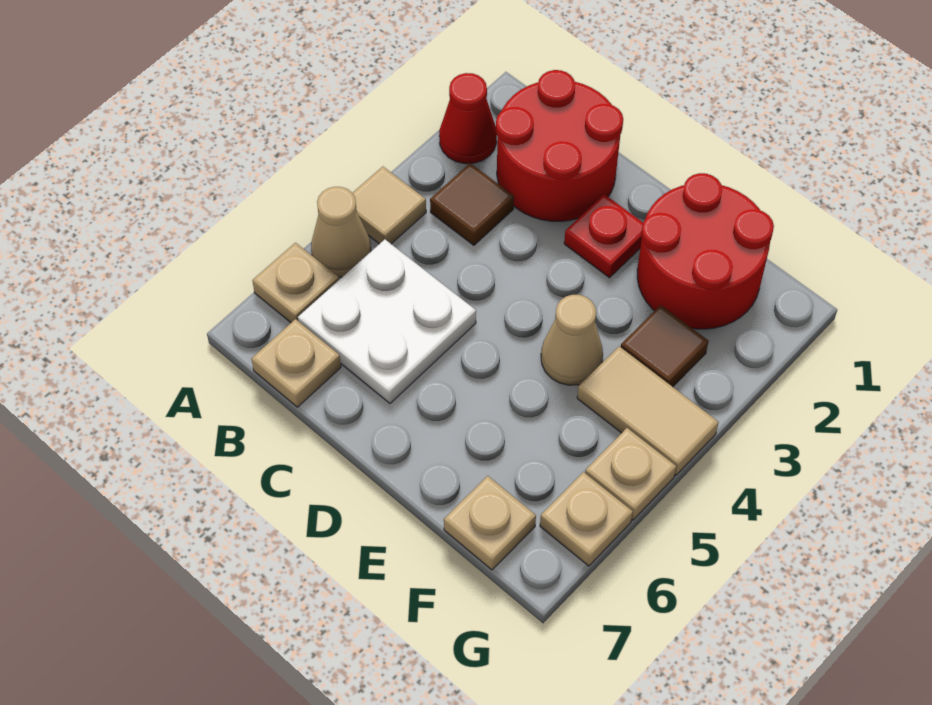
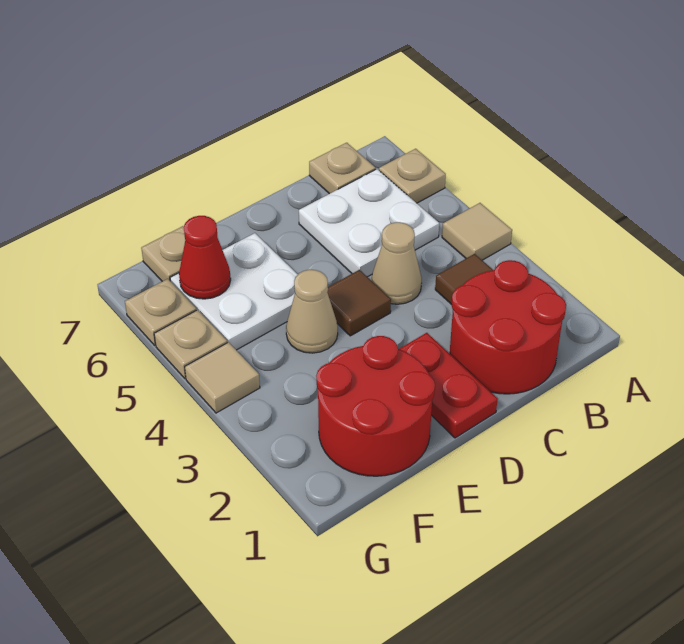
red 1x1 cone [439,73,497,164] -> red 1x1 cone moved to [179,216,231,299]
tan 1x1 cone [311,187,371,277] -> tan 1x1 cone moved to [372,222,422,304]
red 1x1 plate [564,194,643,278] -> red 1x2 plate [400,333,498,438]
none -> white 2x2 plate [170,233,298,350]
brown 1x1 tile [621,305,708,387] -> brown 1x1 tile moved to [327,270,391,336]
tan 1x2 tile [577,346,719,475] -> tan 1x1 tile [185,342,260,413]

